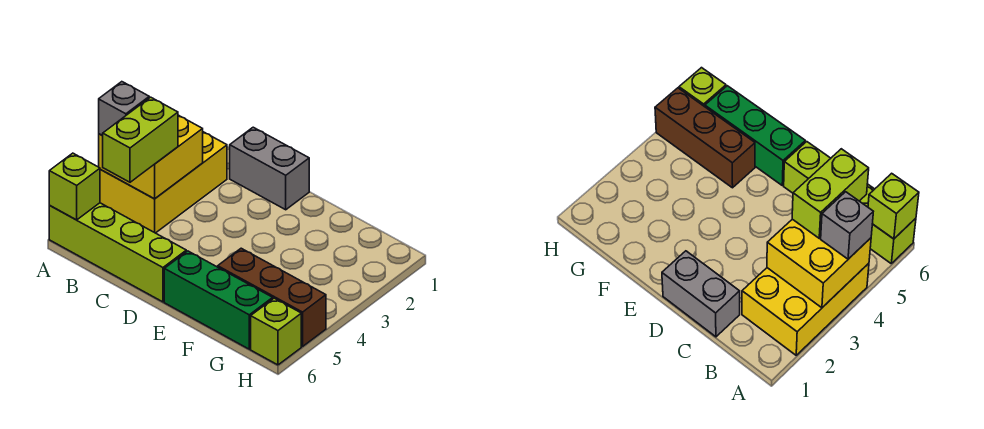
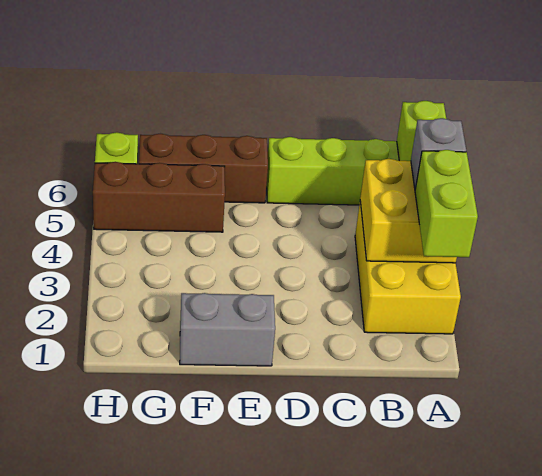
lime 1x2 brick [103,97,178,182] -> lime 1x2 brick moved to [415,150,478,257]
grey 1x2 brick [230,127,309,210] -> grey 1x2 brick moved to [180,293,275,366]
green 1x3 brick [164,251,273,349] -> brown 1x3 brick [139,134,268,203]

